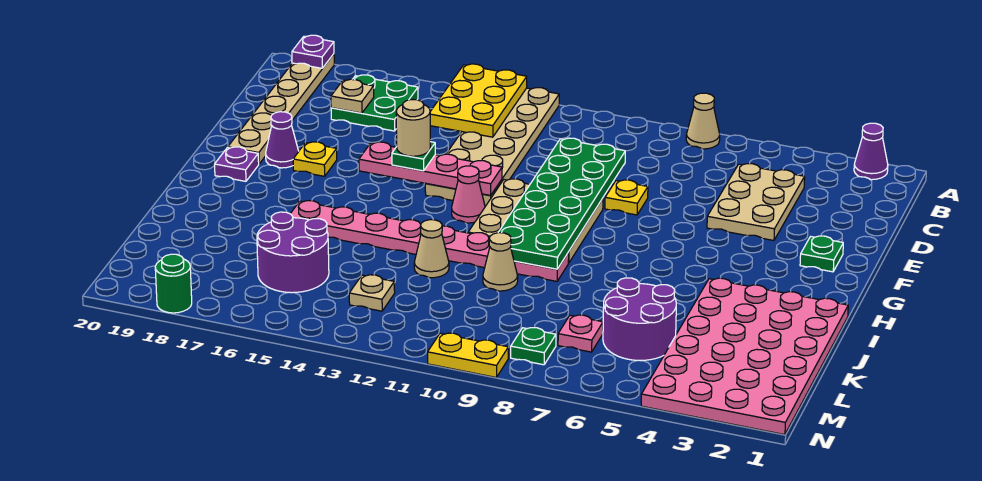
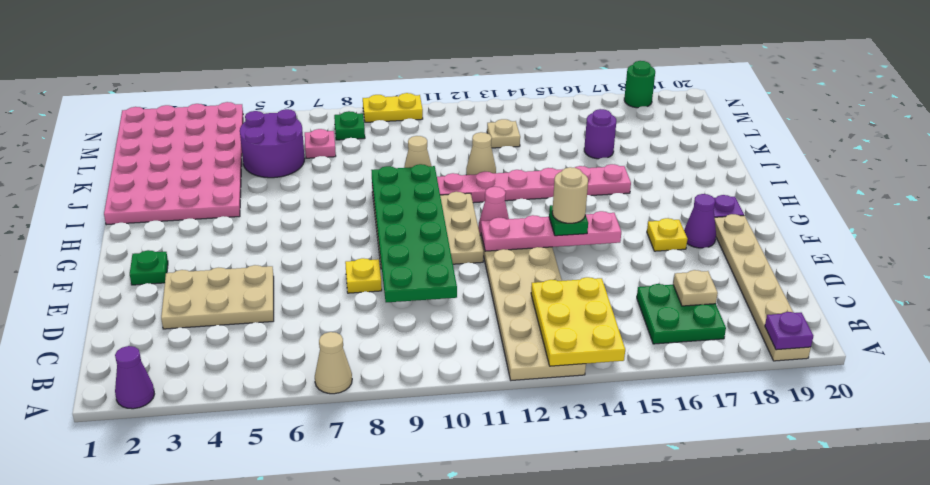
tan 2x3 plate [707,164,805,240] -> tan 2x3 plate turned to [161,265,274,329]
purple 2x2 round brick [257,212,329,293] -> purple 1x1 round brick [584,109,616,159]

